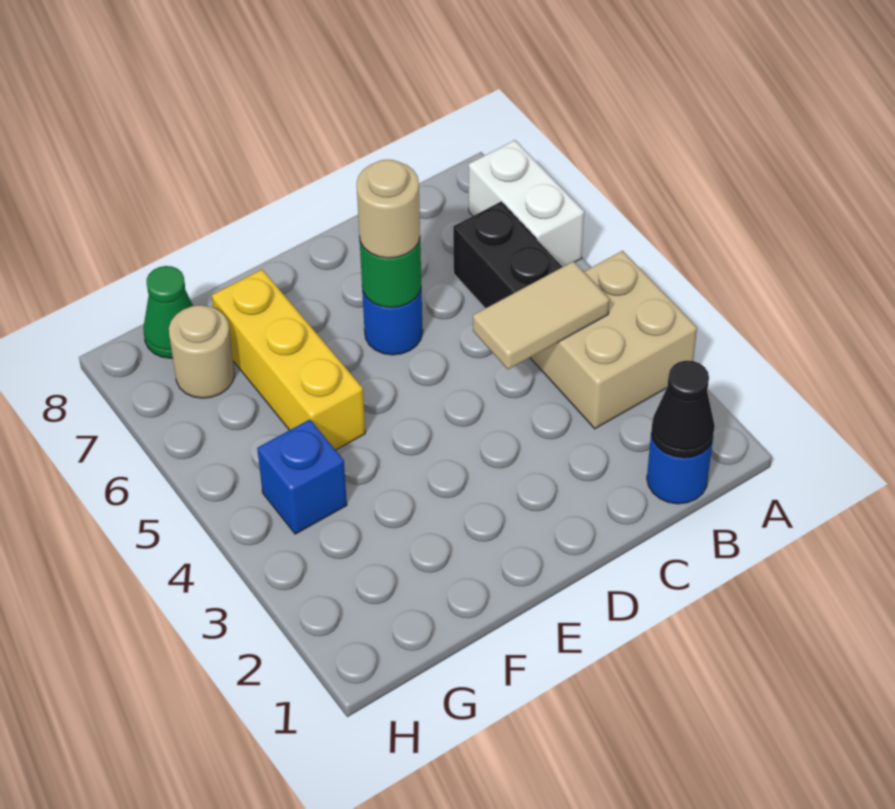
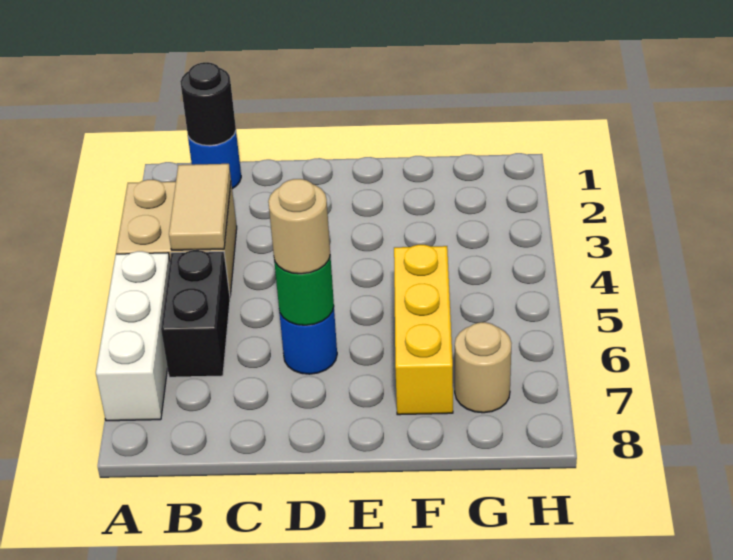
white 1x2 brick [469,140,584,267] -> white 1x3 brick [96,251,170,421]
black 1x1 cone [651,361,715,458] -> black 1x1 round brick [180,62,236,146]
tan 1x2 tile [473,261,609,369] -> tan 1x2 tile turned to [169,164,231,250]
blue 1x1 brick [257,420,347,534] -> none
green 1x1 cone [143,266,193,358] -> none

